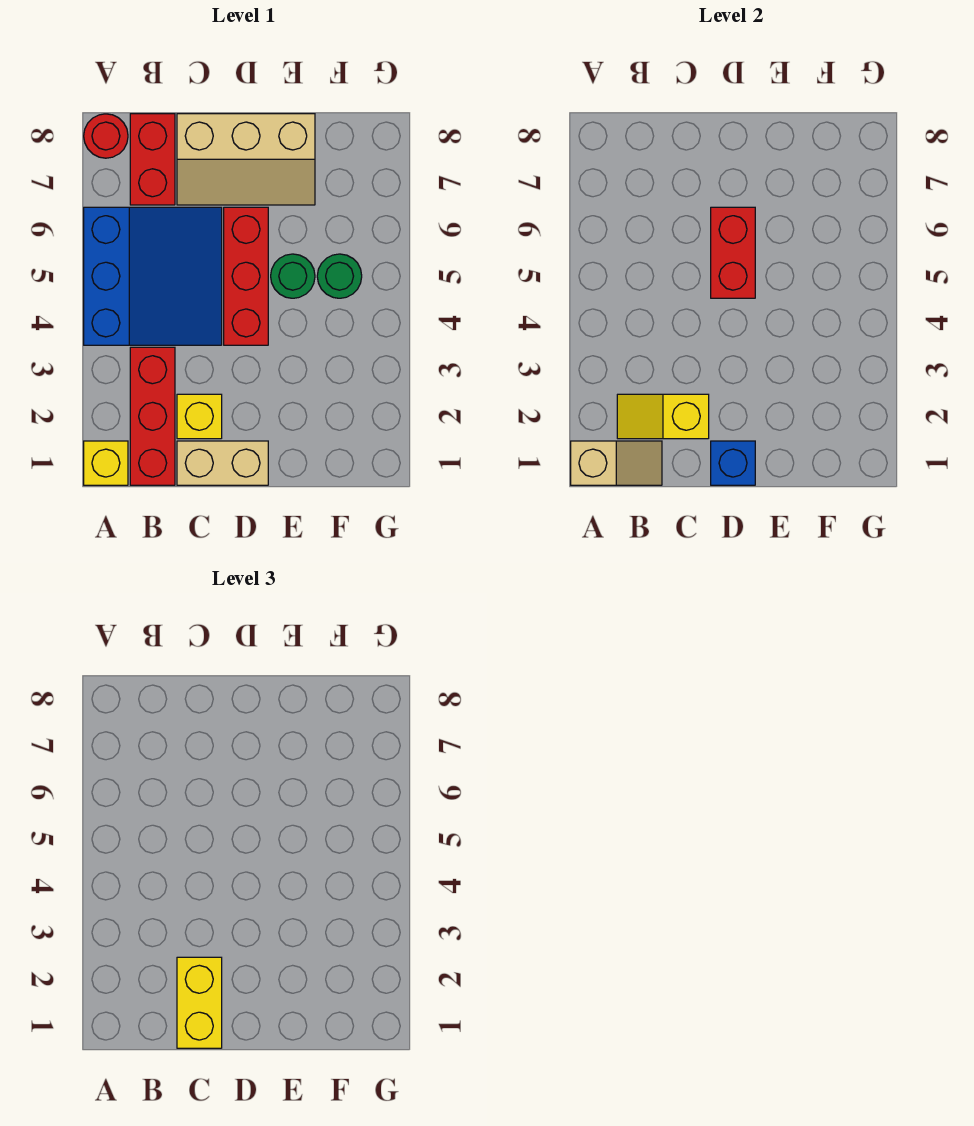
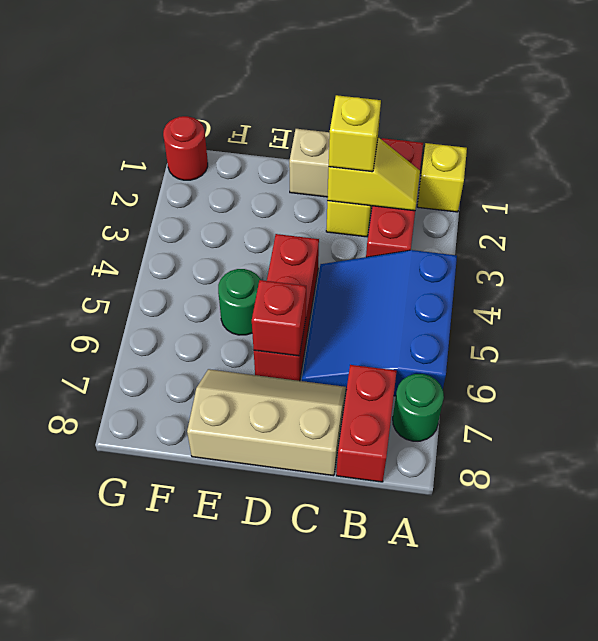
tan 1x2 slope [571,441,662,485] -> none
red 1x1 round brick [84,114,128,158] -> red 1x1 round brick moved to [163,116,208,180]
yellow 1x2 brick [177,957,222,1048] -> yellow 1x1 brick [329,95,381,172]
blue 1x1 brick [711,441,755,485] -> none
red 1x2 brick [711,207,755,298] -> red 1x1 brick [252,280,306,356]
green 1x1 round brick [317,254,362,298] -> green 1x1 round brick moved to [393,374,444,441]

